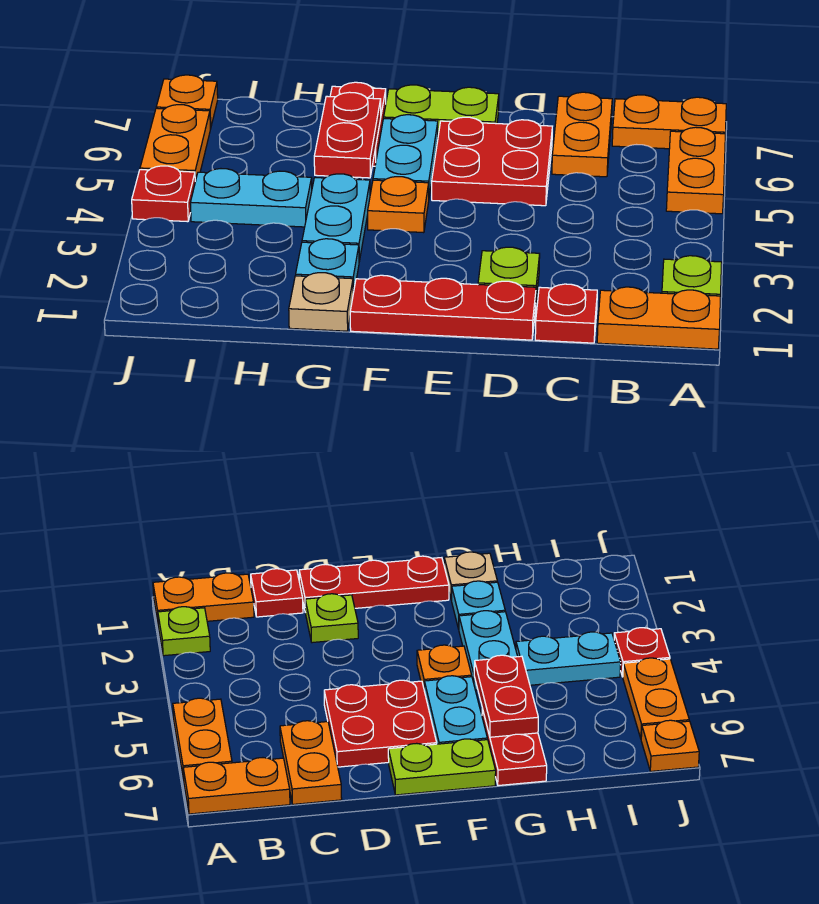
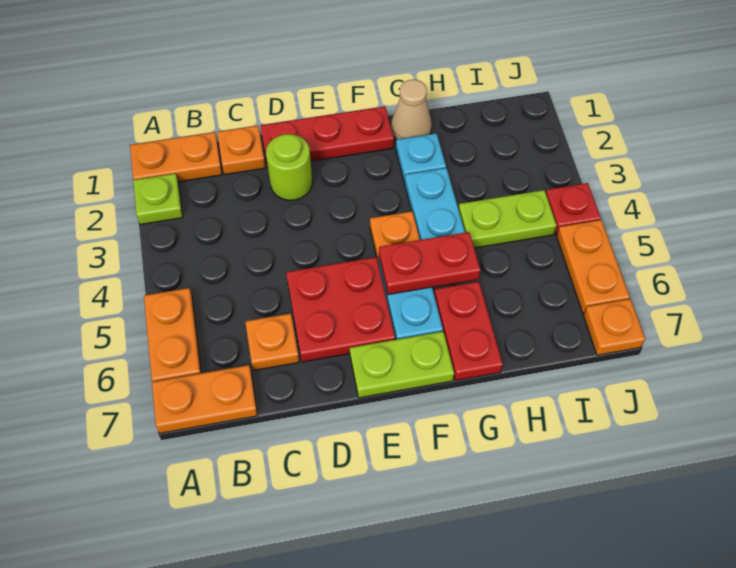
red 1x1 plate [535,284,597,343] -> orange 1x1 plate [217,126,265,175]
orange 1x2 plate [552,92,612,177] -> orange 1x1 plate [245,314,299,370]
lime 1x1 plate [478,247,540,299] -> lime 1x1 round brick [266,134,312,200]
tan 1x1 plate [289,273,353,331] -> tan 1x1 cone [391,80,432,139]
red 1x2 plate [314,92,381,178] -> red 1x2 plate turned to [379,232,480,295]
cyan 1x2 plate [190,169,312,227] -> lime 1x2 plate [458,190,557,248]

